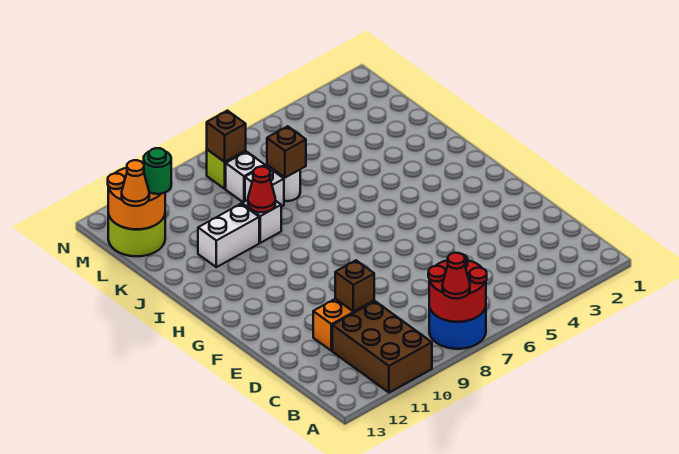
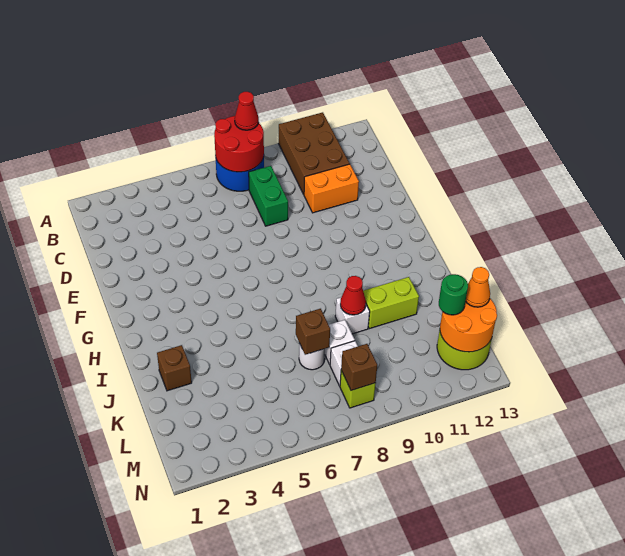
none -> green 1x2 brick [249,166,288,226]
brown 1x1 brick [335,260,374,312] -> brown 1x1 brick moved to [157,345,192,391]
white 1x2 brick [198,204,259,267] -> lime 1x2 brick [363,277,419,329]

